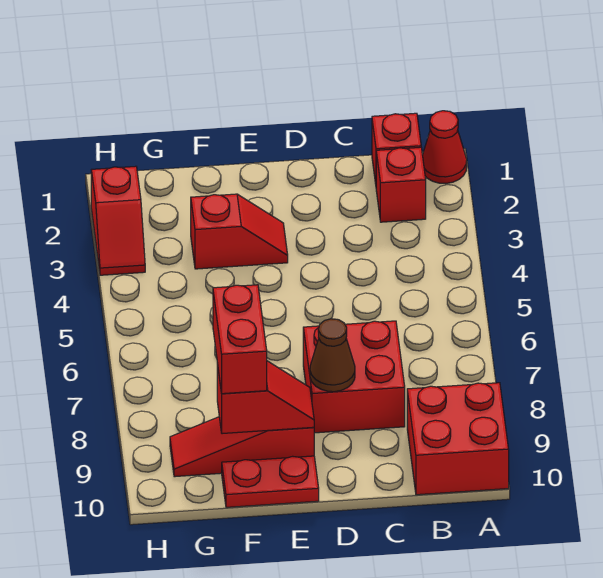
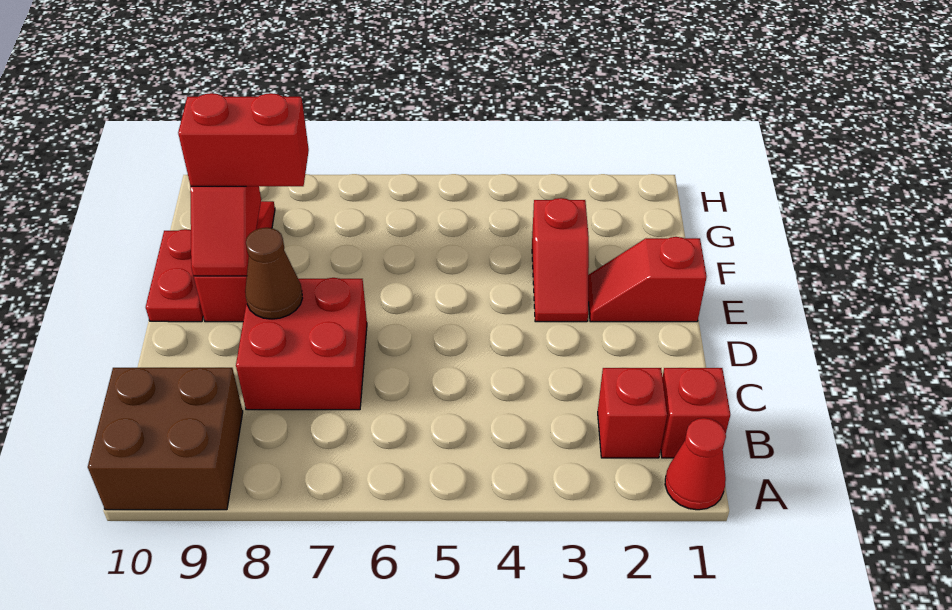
red 2x2 brick [407,383,509,495] -> brown 2x2 brick [88,368,243,510]
red 1x2 slope [91,166,145,275] -> red 1x2 slope moved to [588,237,707,322]

